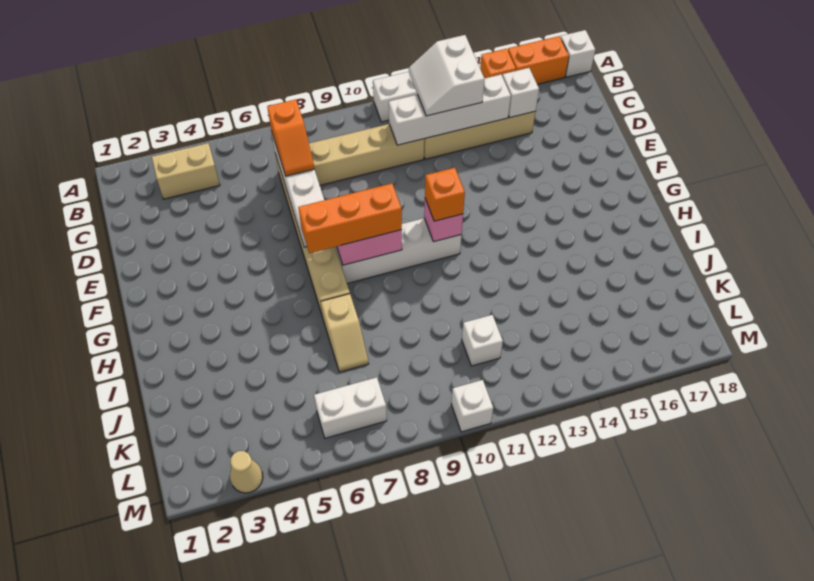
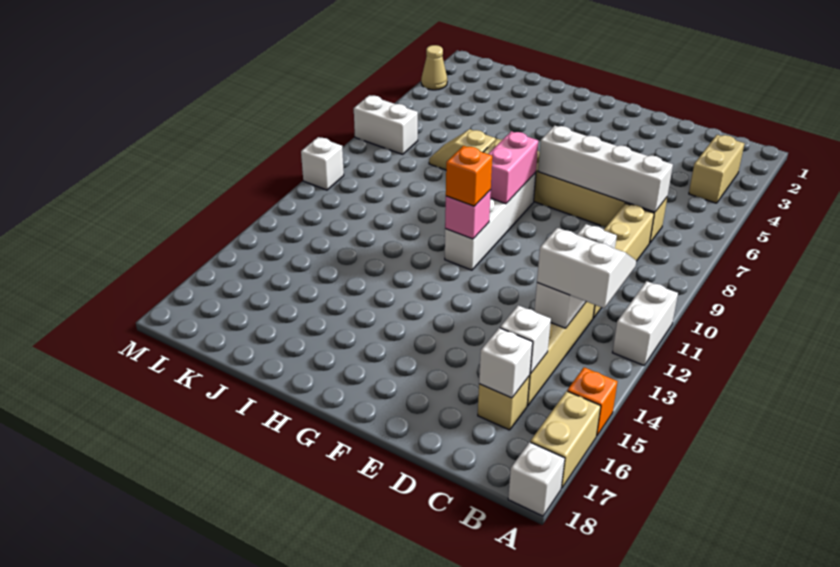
orange 1x2 brick [508,36,569,84] -> tan 1x2 brick [530,391,601,488]
orange 1x2 slope [267,99,314,176] -> none
white 1x4 brick [389,75,511,145] -> white 1x3 brick [534,224,617,328]
none -> tan 1x1 brick [478,376,530,430]
orange 1x3 brick [298,183,402,253] -> none
white 1x1 brick [462,315,503,366] -> white 1x1 brick moved to [479,328,533,398]
white 1x2 brick [314,377,387,438] -> white 1x2 brick turned to [354,95,418,154]

